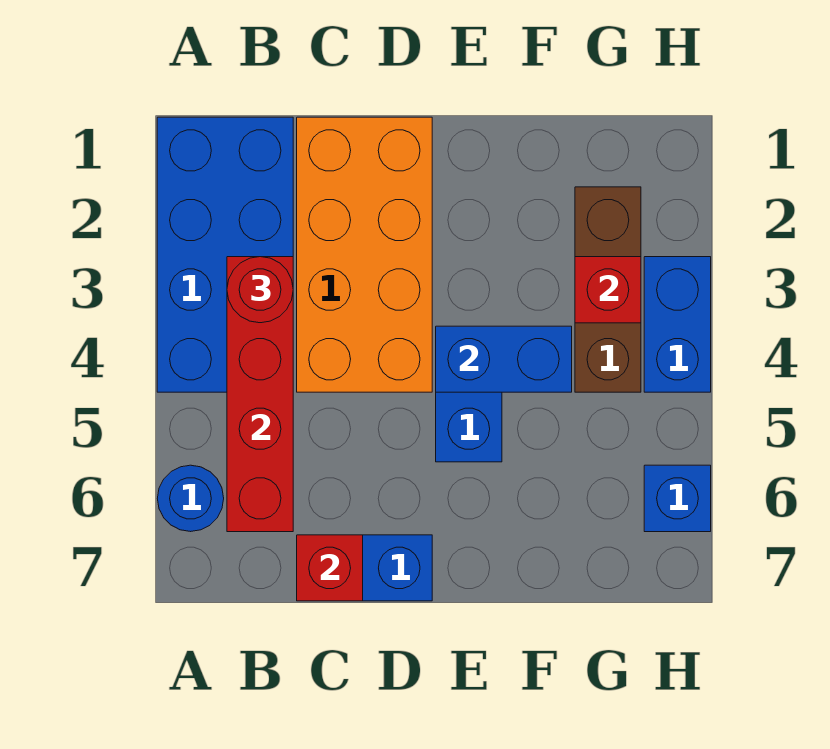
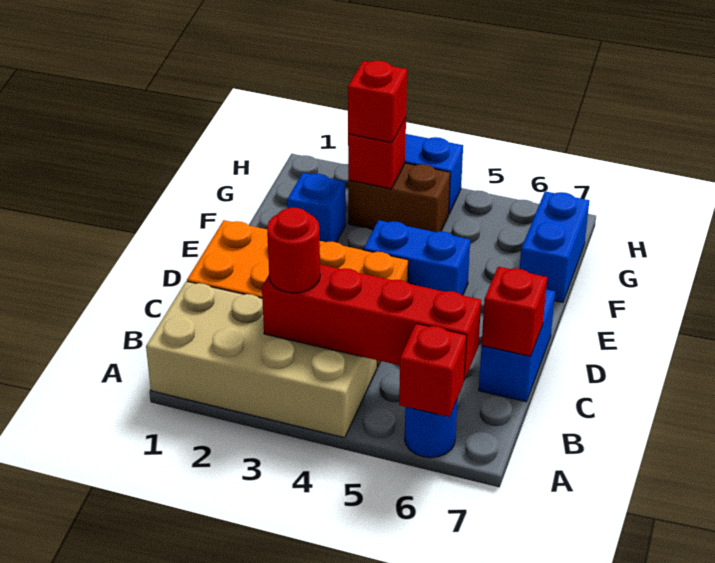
blue 2x4 brick [157,117,293,392] -> tan 2x4 brick [146,281,377,438]
none -> red 1x1 brick [399,324,466,417]
blue 1x2 brick [436,326,572,392] -> blue 1x2 brick moved to [520,191,589,303]
brown 1x3 brick [575,187,641,392] -> brown 1x2 brick [348,163,450,232]
none -> red 1x1 brick [348,61,407,143]
blue 1x1 brick [644,465,711,532] -> blue 1x1 brick moved to [287,173,346,242]

